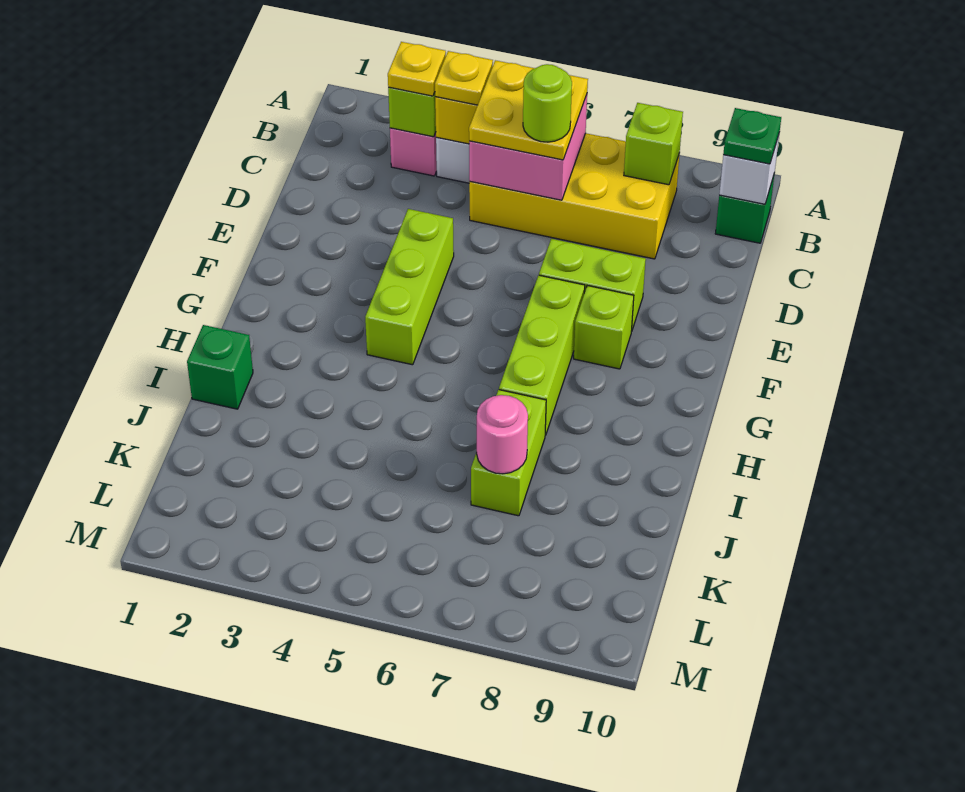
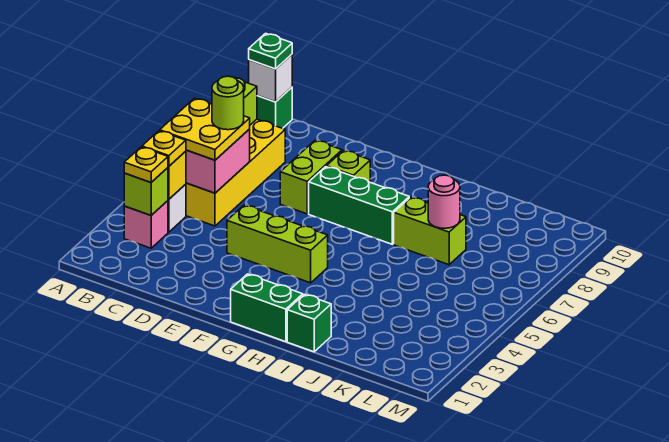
lime 1x3 brick [499,275,585,435] -> green 1x3 brick [309,167,409,244]
none -> green 1x2 brick [231,274,303,342]

